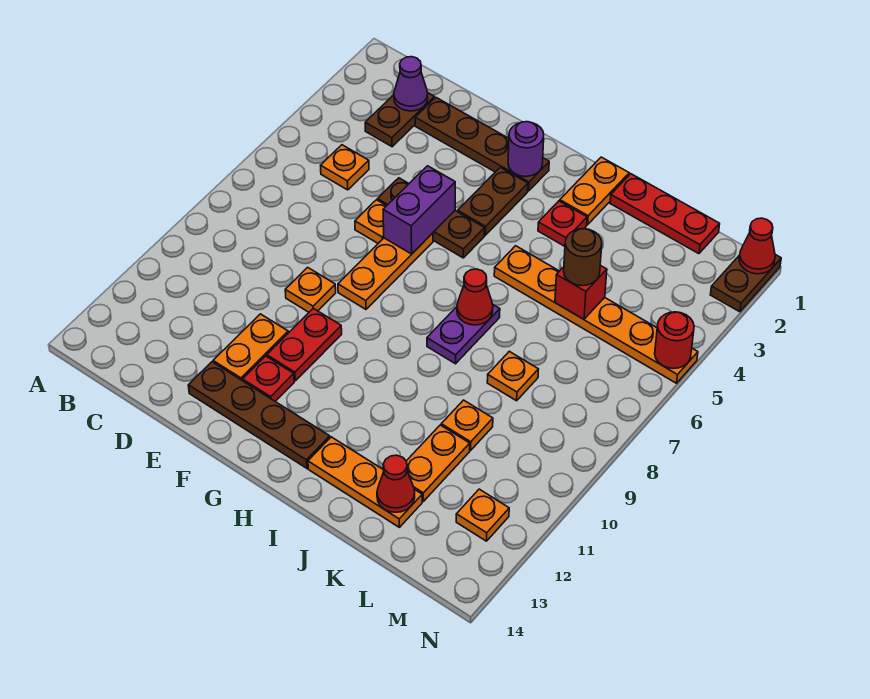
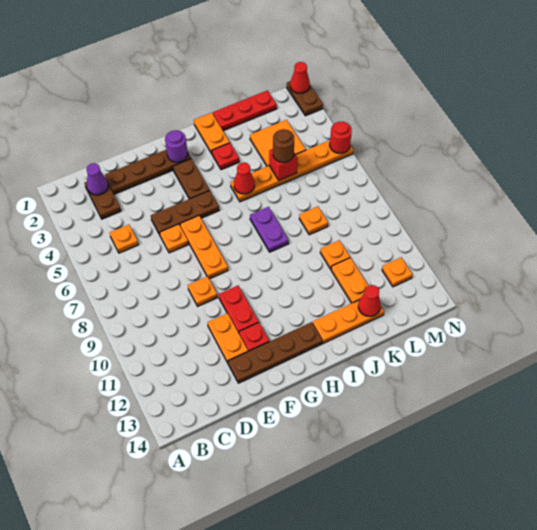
purple 1x2 brick [383,166,455,254] -> none
red 1x1 cone [457,269,493,325] -> red 1x1 cone moved to [234,162,255,194]
none -> orange 2x2 tile [250,120,306,166]

